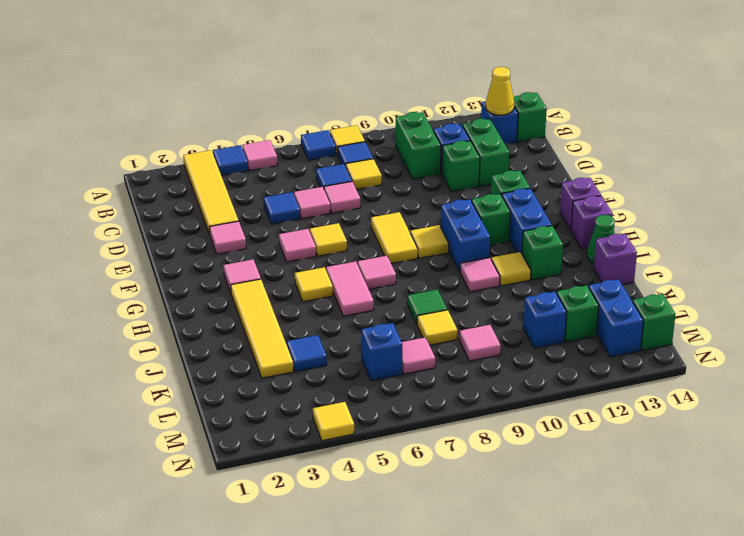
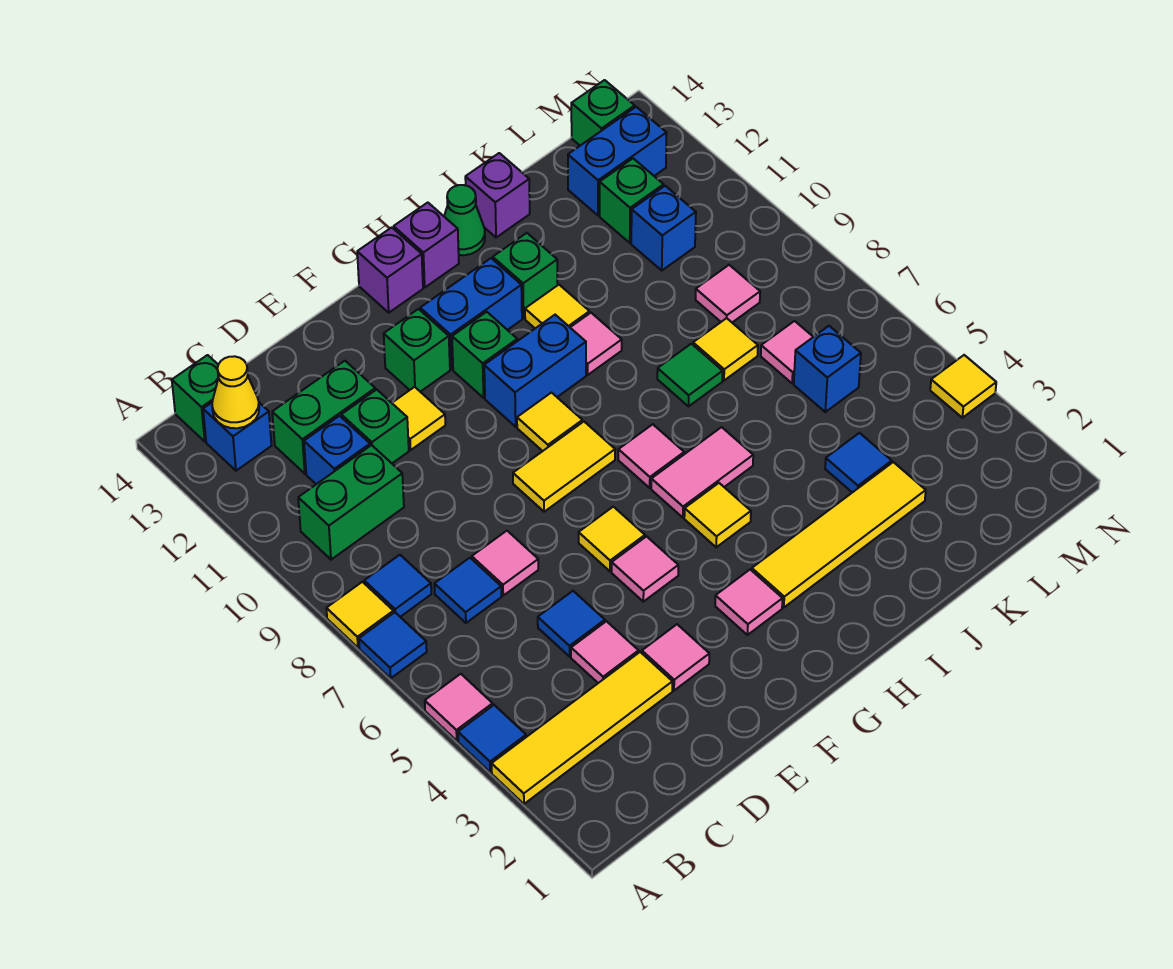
yellow 1x1 tile [346,159,382,189] -> yellow 1x1 tile moved to [392,387,445,450]
pink 1x1 tile [294,187,330,219] -> pink 1x1 tile moved to [571,621,639,683]

